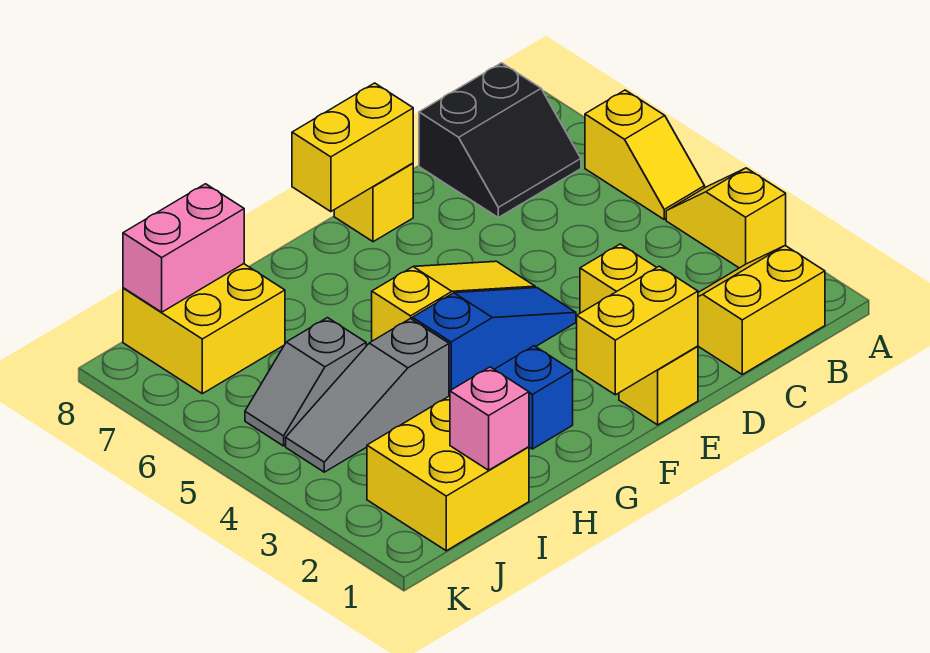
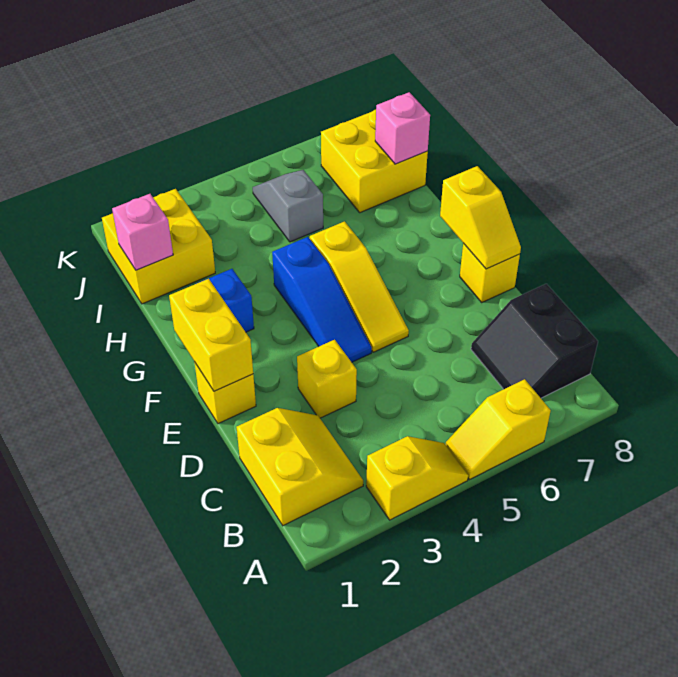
yellow 1x2 brick [292,83,413,212] -> yellow 1x2 slope [440,166,521,269]
grey 1x3 slope [286,319,449,472] -> none
pink 1x2 brick [123,184,244,312] -> pink 1x1 brick [375,92,430,164]

